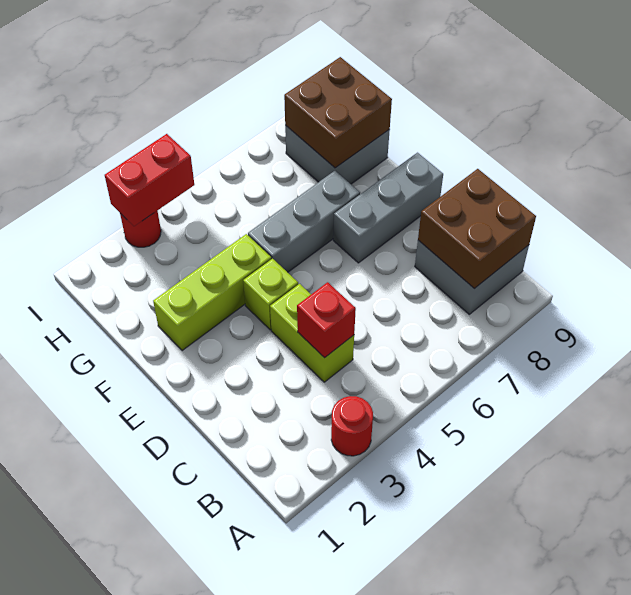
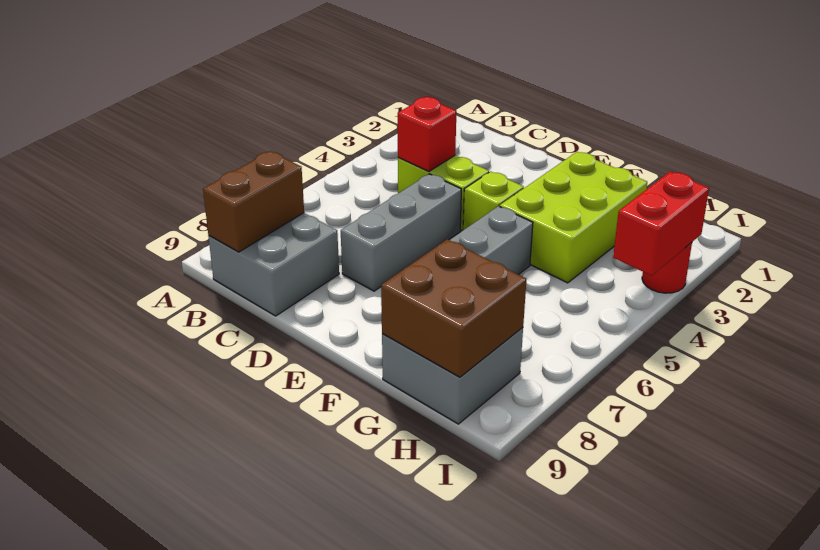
red 1x1 round brick [331,396,373,456] -> none
brown 2x2 brick [418,169,536,289] -> brown 1x2 brick [203,151,304,252]
grey 1x3 brick [333,153,443,263] -> grey 1x3 brick moved to [341,174,461,291]
lime 1x3 brick [153,234,271,351] -> lime 2x3 brick [500,152,647,283]

